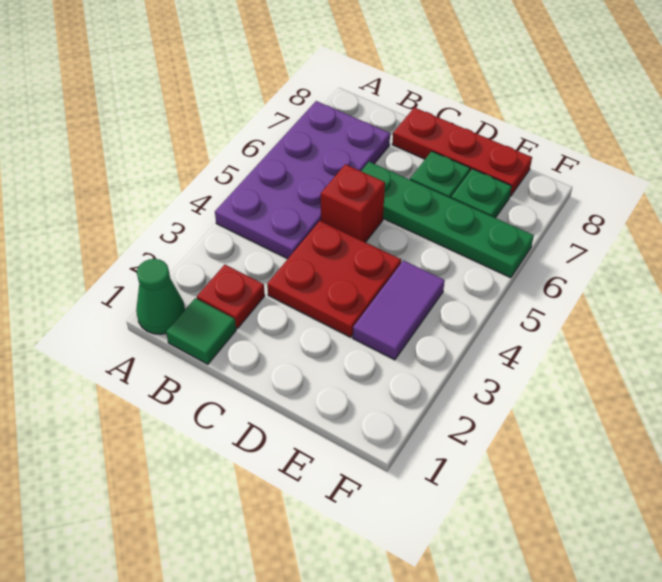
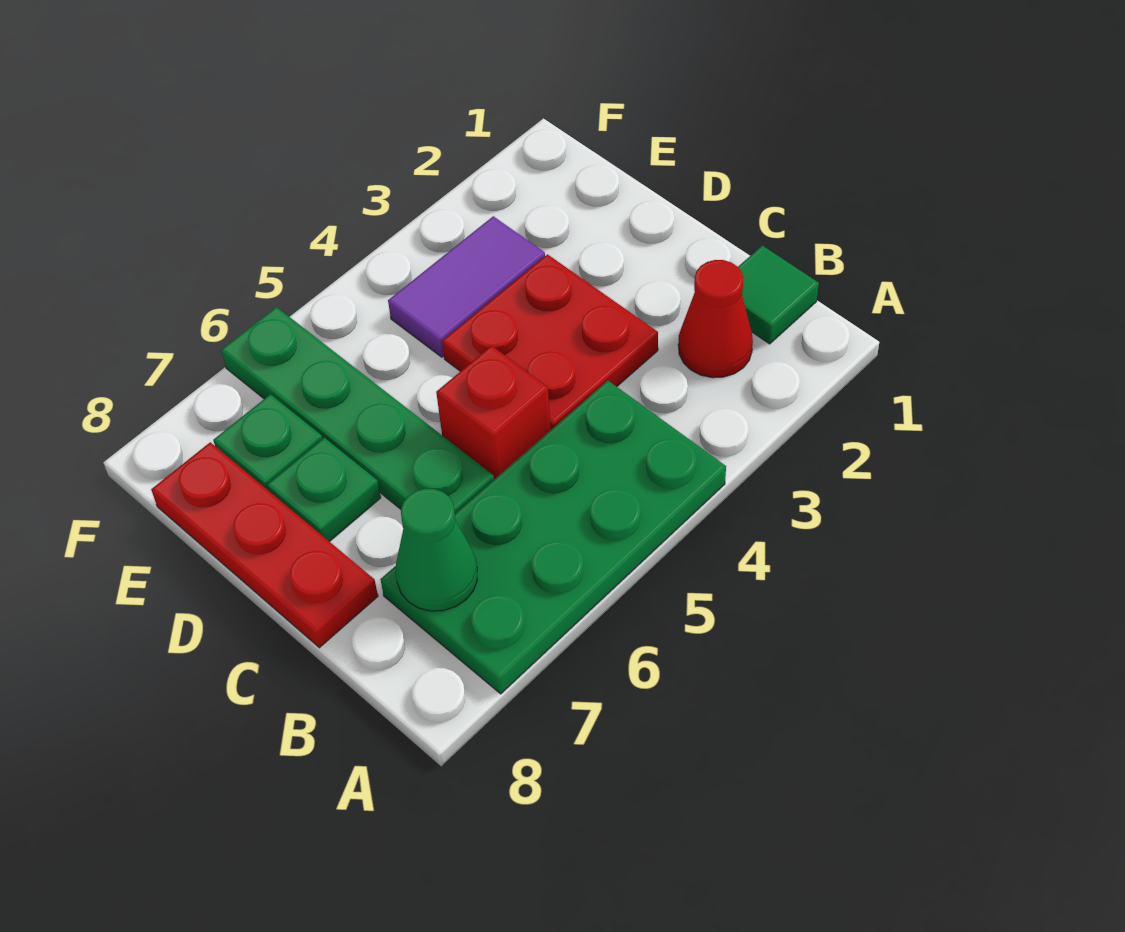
green 1x1 cone [136,259,185,334] -> green 1x1 cone moved to [396,489,477,611]
purple 2x4 plate [215,101,390,259] -> green 2x4 plate [381,381,726,694]
red 1x1 plate [197,265,265,328] -> red 1x1 cone [678,260,753,378]

